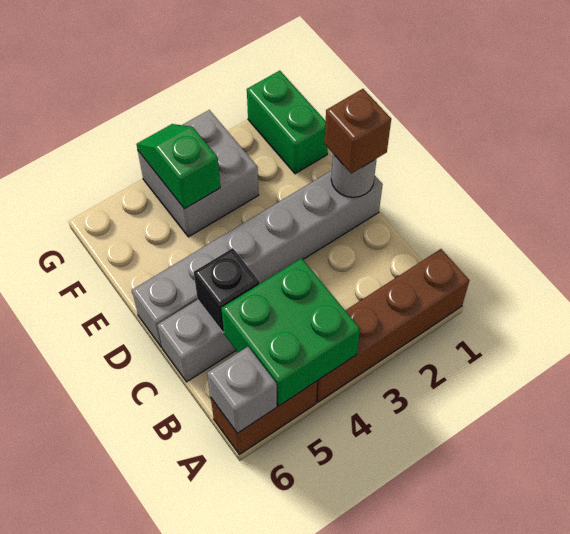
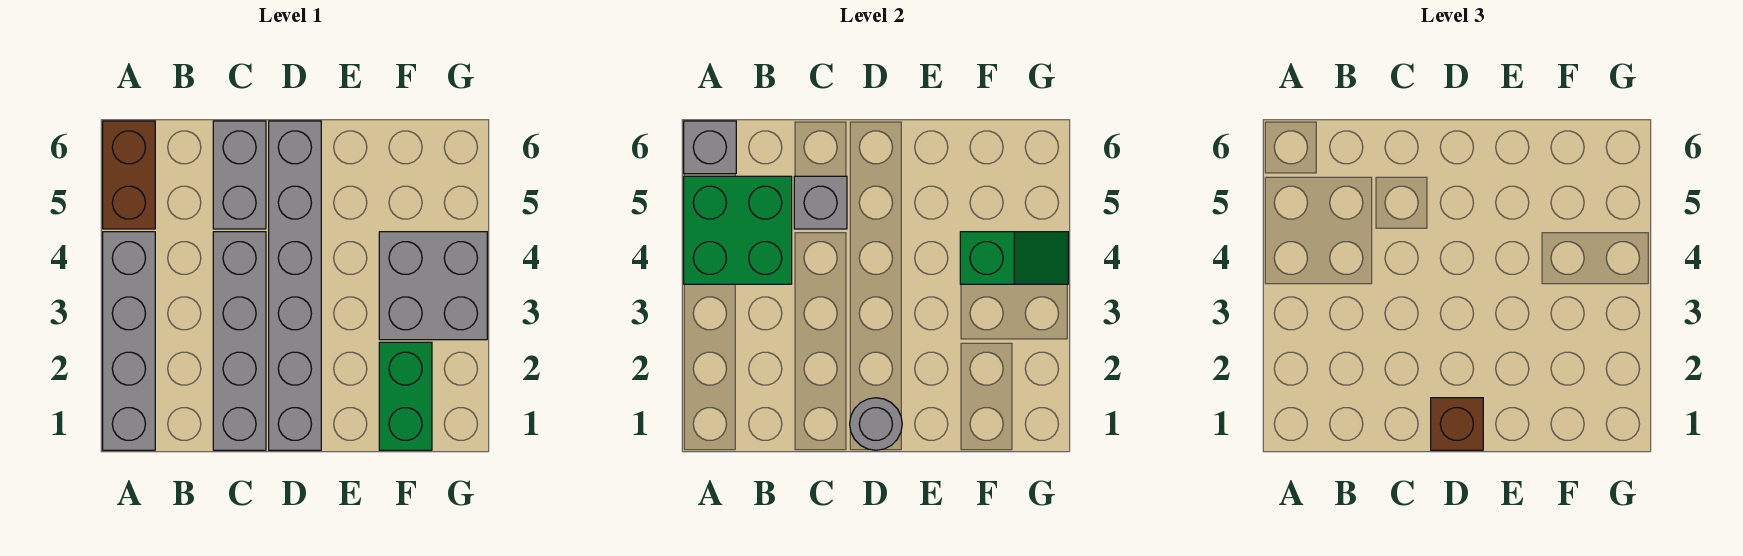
brown 1x4 brick [316,249,469,402] -> grey 1x4 brick [103,232,155,450]
none -> grey 1x4 brick [213,232,266,450]
black 1x1 brick [194,248,260,332] -> grey 1x1 brick [794,176,847,229]
green 1x2 brick [247,71,328,174] -> green 1x2 brick turned to [379,342,432,450]

